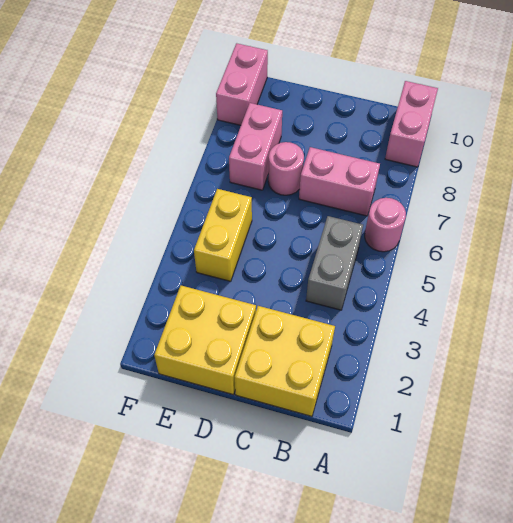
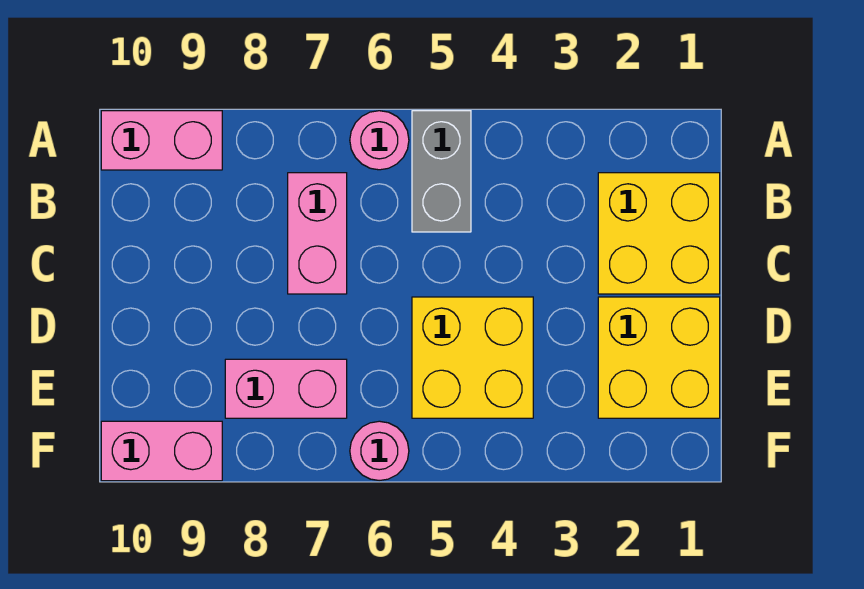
grey 1x2 brick [306,216,363,310] -> grey 1x2 brick turned to [412,111,471,232]
pink 1x1 round brick [268,142,304,195] -> pink 1x1 round brick moved to [350,421,409,481]
yellow 1x2 brick [194,189,252,281] -> yellow 2x2 brick [412,297,533,418]

